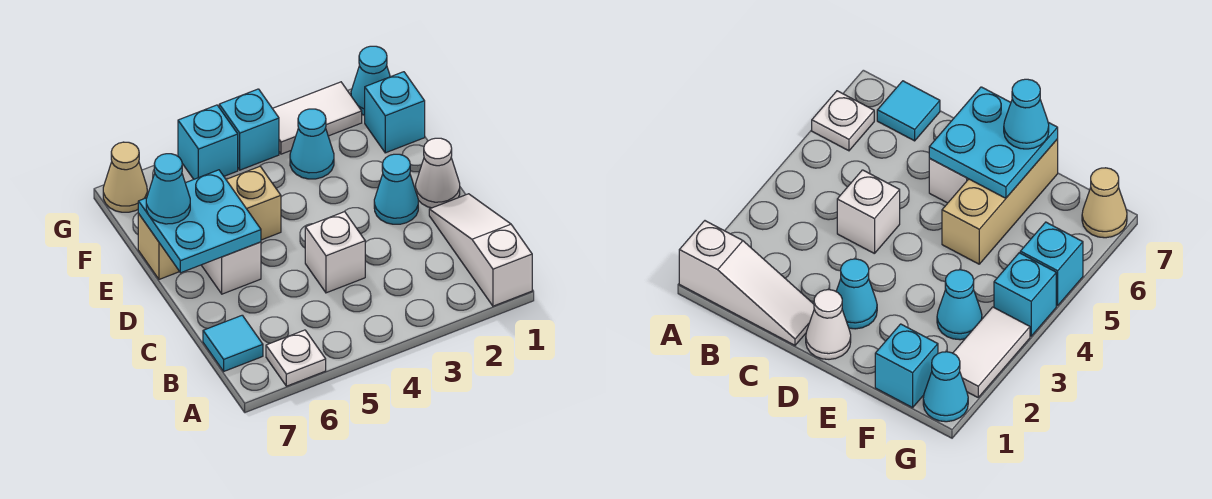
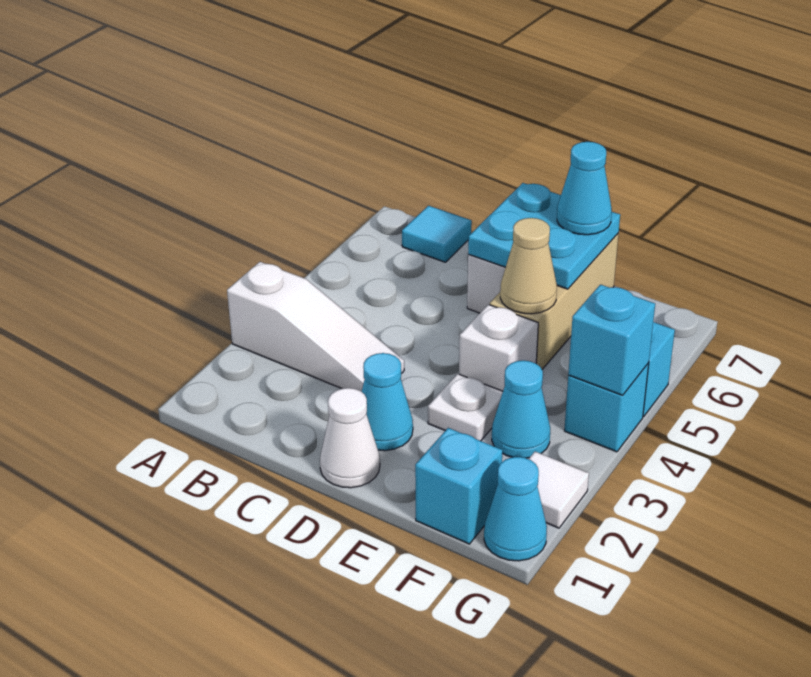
white 1x3 slope [429,194,532,306] -> white 1x3 slope moved to [227,262,404,392]
white 1x1 plate [266,330,326,386] -> white 1x1 plate moved to [428,374,503,441]
white 1x1 brick [305,212,365,293] -> white 1x1 brick moved to [459,305,538,391]
white 1x2 tile [272,82,362,154] -> white 1x1 tile [529,452,589,528]
none -> cyan 1x1 brick [568,285,655,395]
tan 1x1 cone [103,142,147,212] -> tan 1x1 cone moved to [500,218,557,314]

